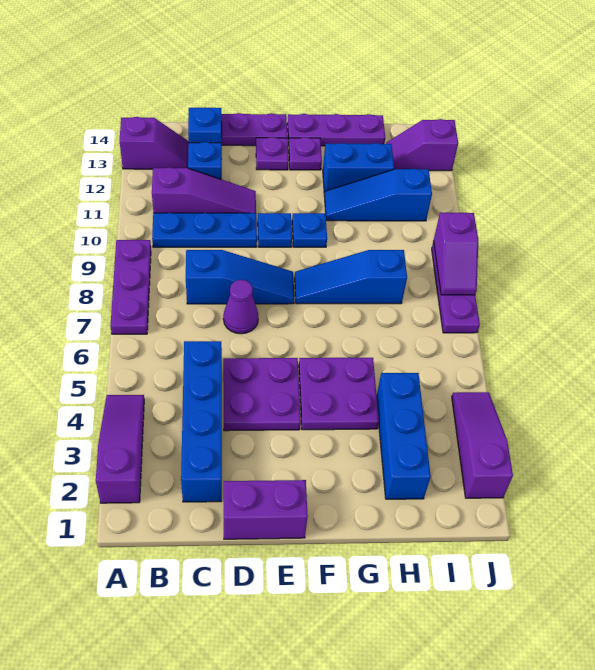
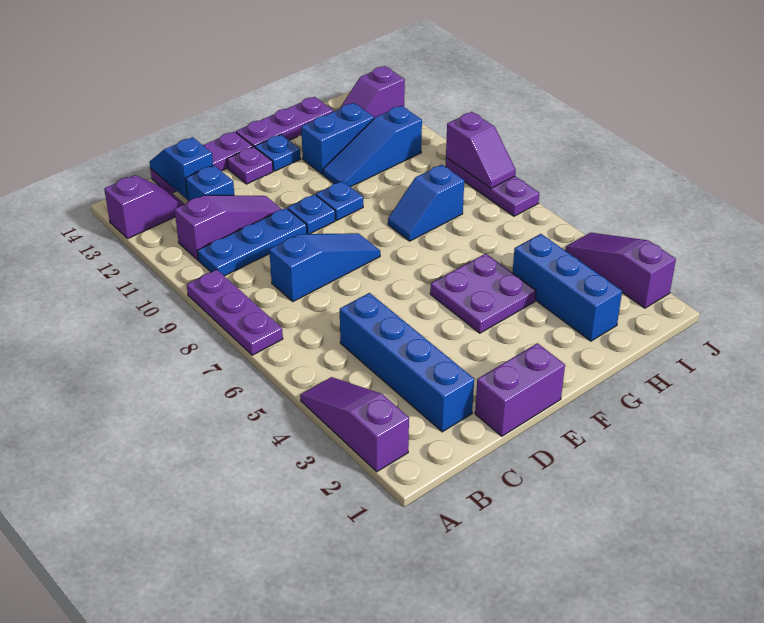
purple 2x2 plate [223,358,301,431] -> none
purple 1x1 cone [223,280,258,334] -> none
blue 1x3 slope [295,250,407,304] -> blue 1x2 slope [388,165,464,241]
purple 1x1 plate [289,137,322,170] -> blue 1x1 plate [255,135,301,171]

